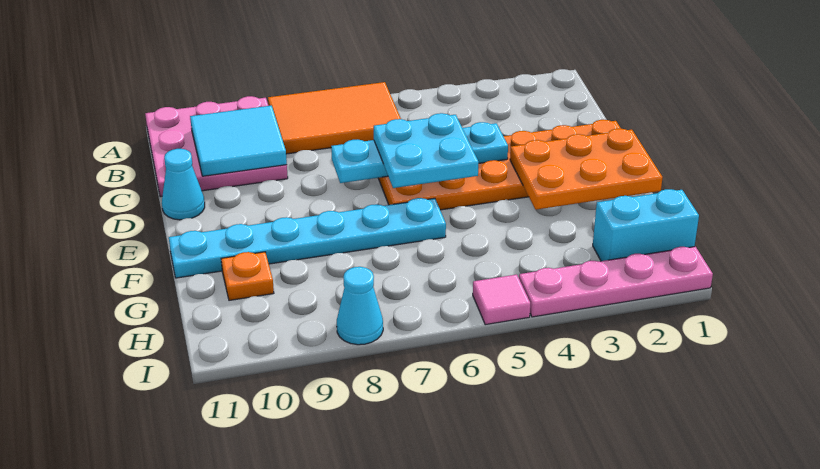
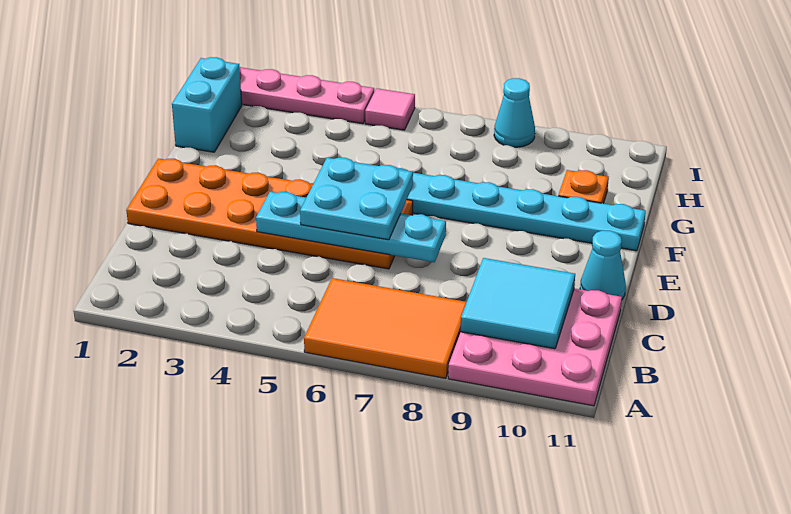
orange 2x3 plate [510,129,663,210] -> none
cyan 1x2 brick [593,189,699,261] -> cyan 1x2 brick turned to [172,57,242,152]

